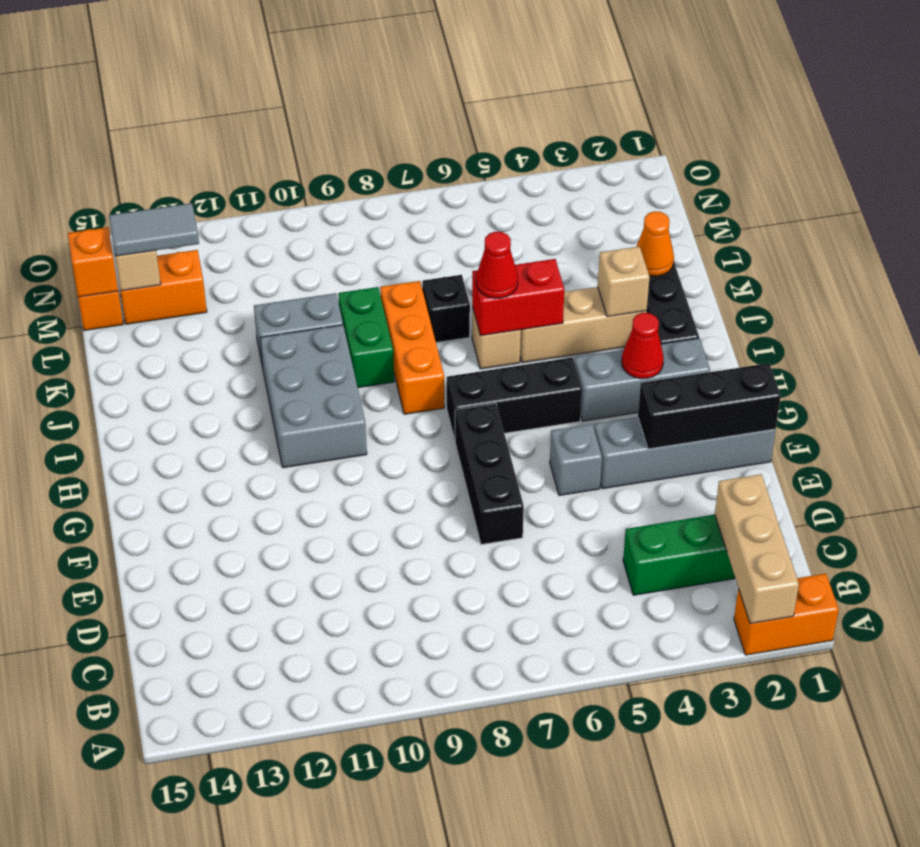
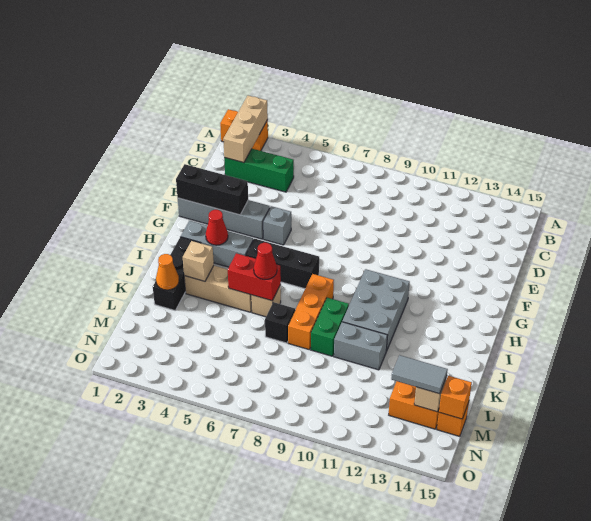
black 1x3 brick [455,404,524,545] -> none

